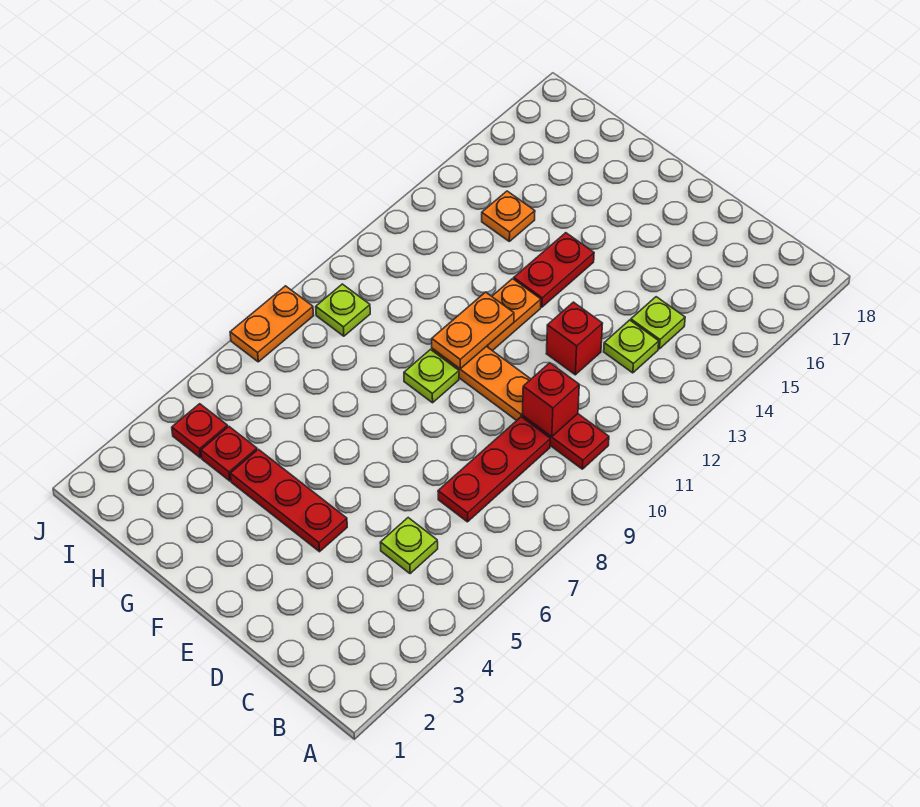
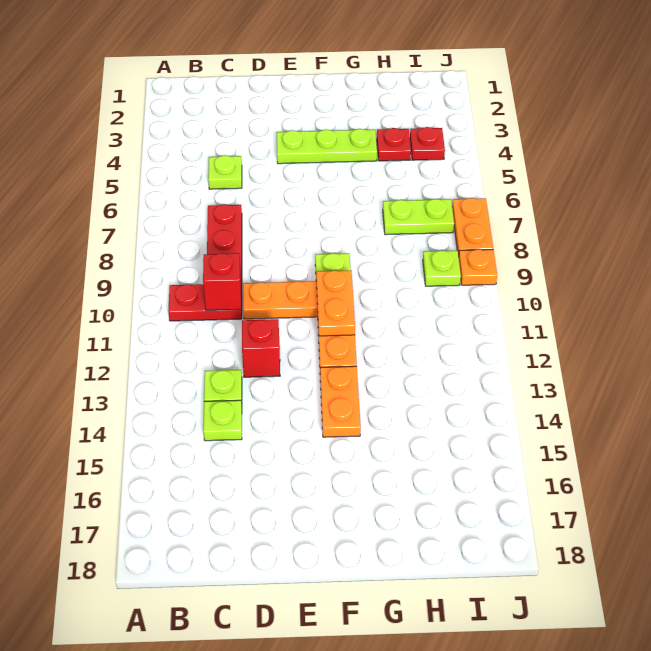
red 1x3 plate [230,449,347,552] -> lime 1x3 plate [276,129,377,164]
red 1x2 plate [514,233,594,307] -> orange 1x2 plate [320,366,361,437]
none -> lime 1x2 plate [383,199,454,235]
orange 1x1 plate [482,191,535,241] -> orange 1x1 plate moved to [458,250,497,285]

